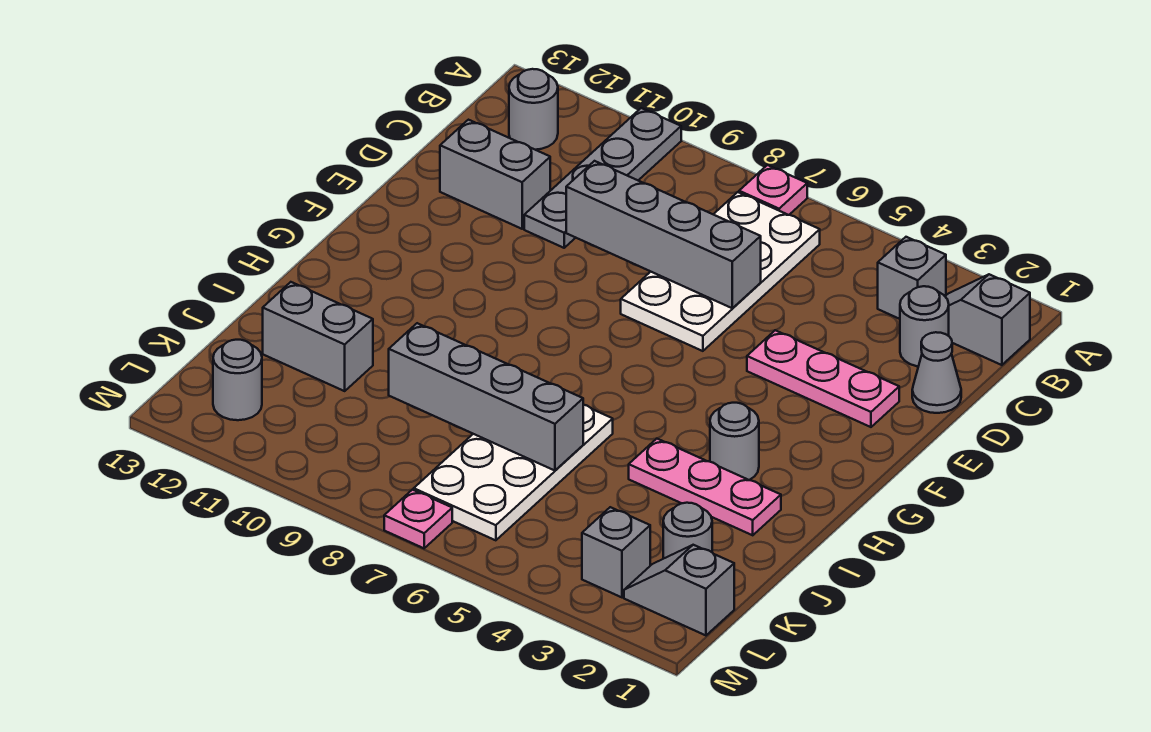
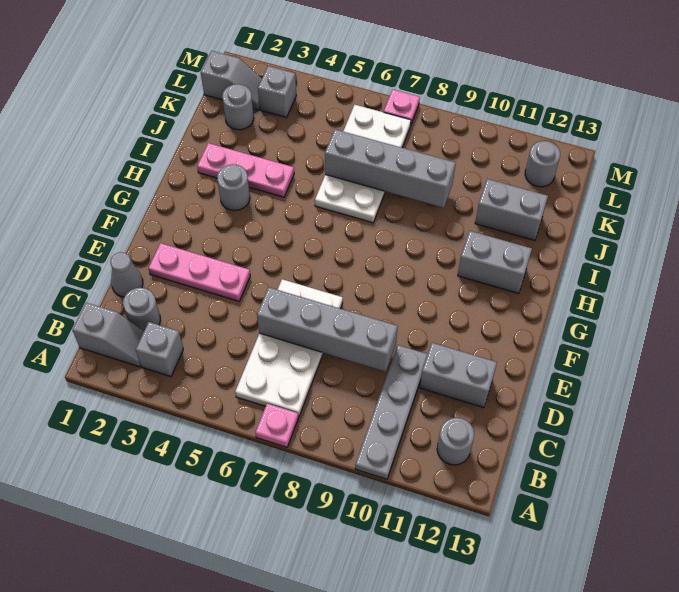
none -> grey 1x2 brick [458,231,532,294]

